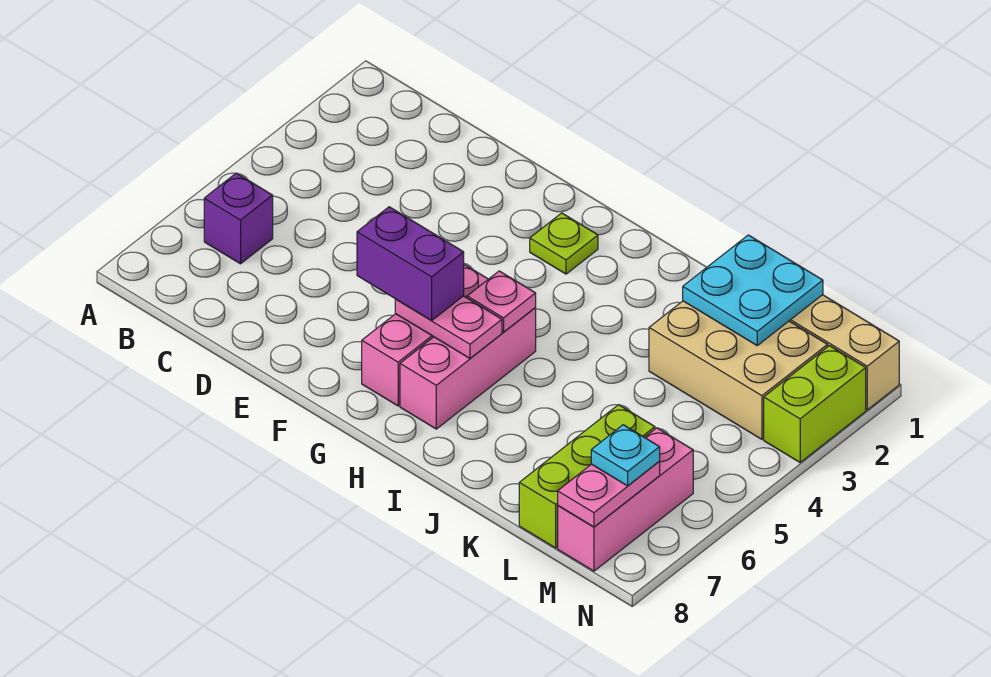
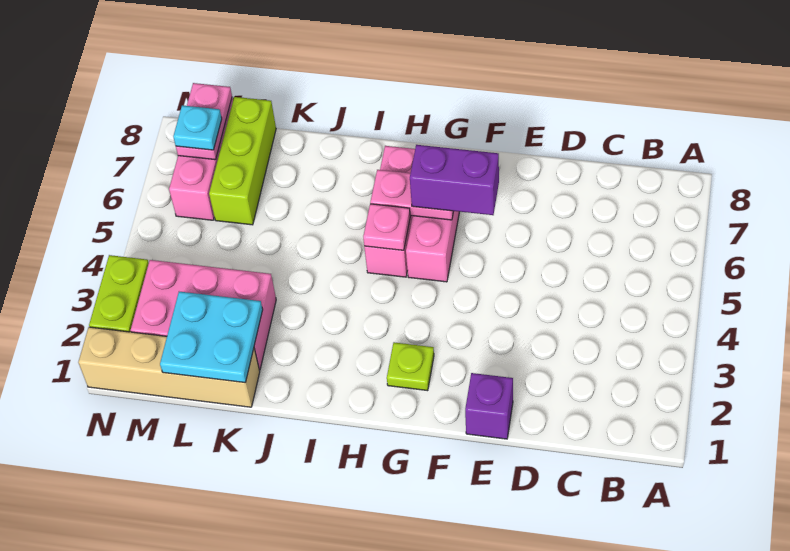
purple 1x1 brick [204,173,273,264] -> purple 1x1 brick moved to [465,373,513,439]
tan 2x3 brick [649,301,828,439] -> pink 2x3 brick [131,260,276,370]

